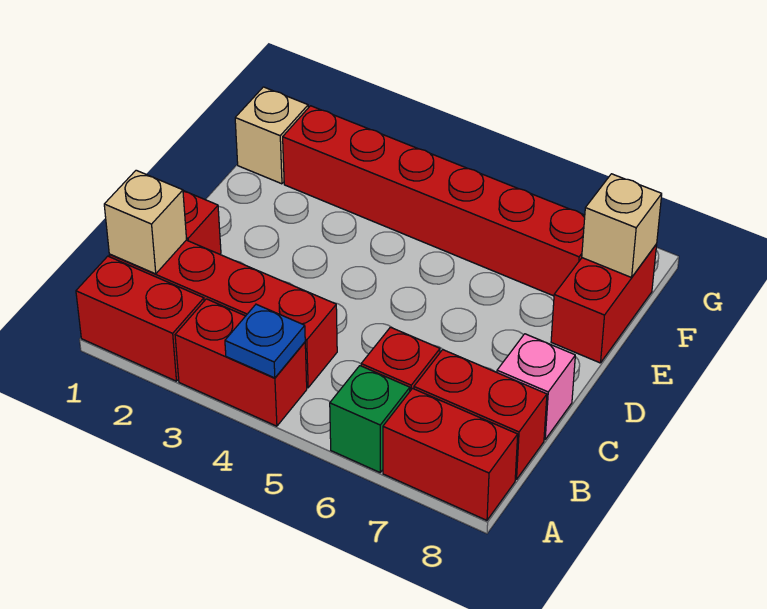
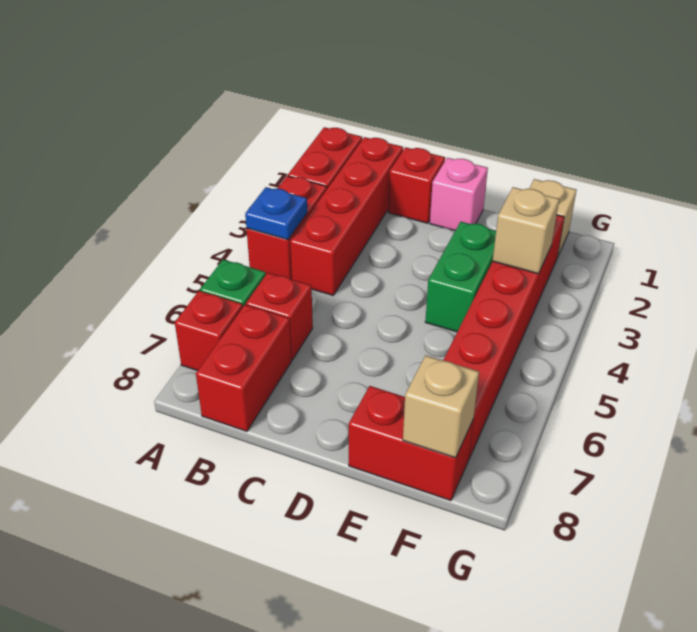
red 1x2 brick [383,389,518,520] -> red 1x1 brick [175,291,243,371]
tan 1x1 brick [104,170,187,274] -> tan 1x1 brick moved to [493,187,559,274]
pink 1x1 brick [497,334,575,440] -> pink 1x1 brick moved to [430,158,488,231]
none -> green 1x2 brick [425,222,496,332]

